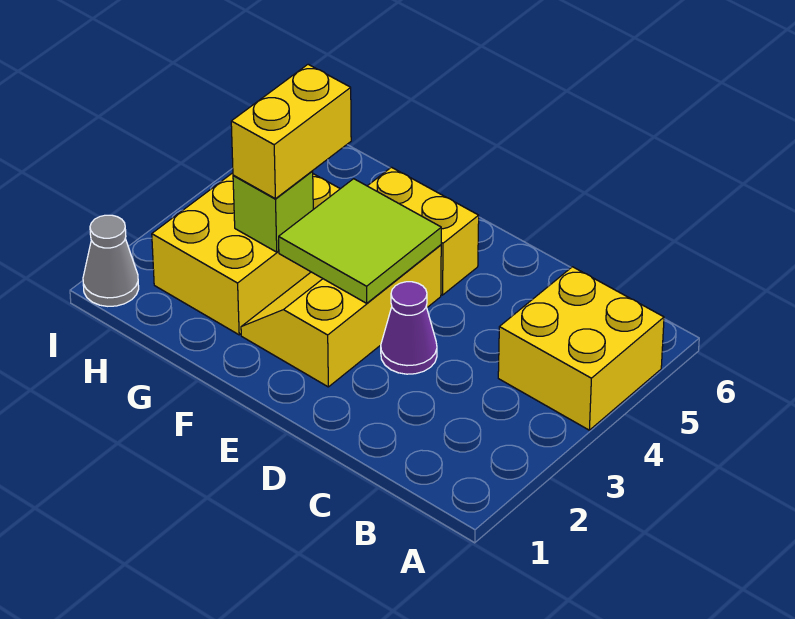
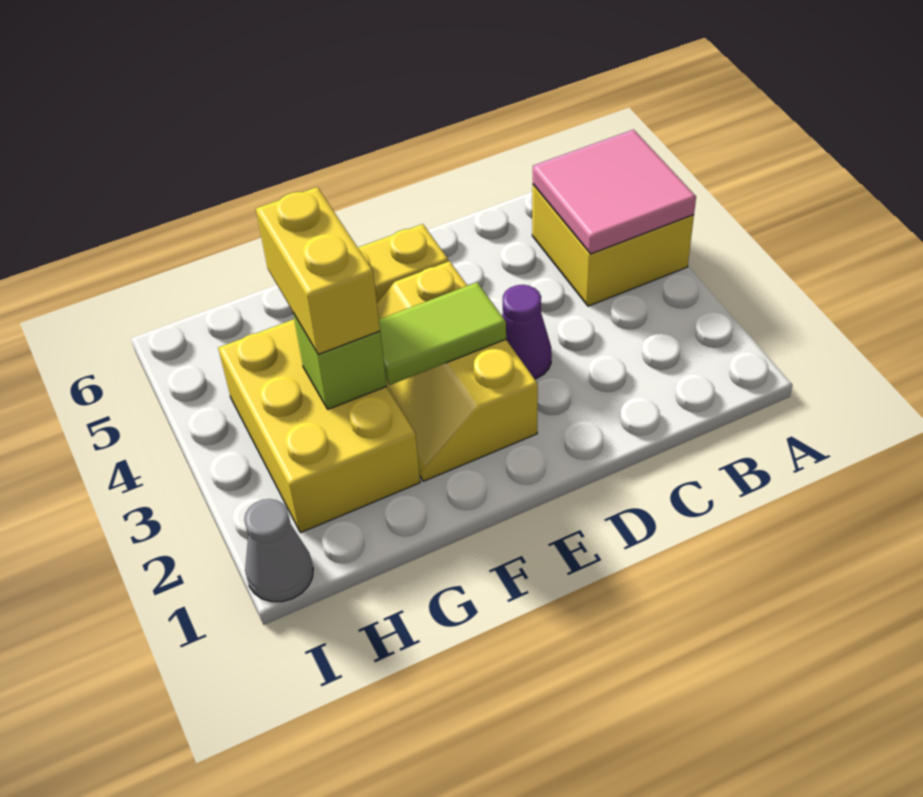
none -> pink 2x2 tile [533,130,696,254]
lime 2x2 tile [279,179,441,303] -> lime 1x2 tile [379,282,506,385]

